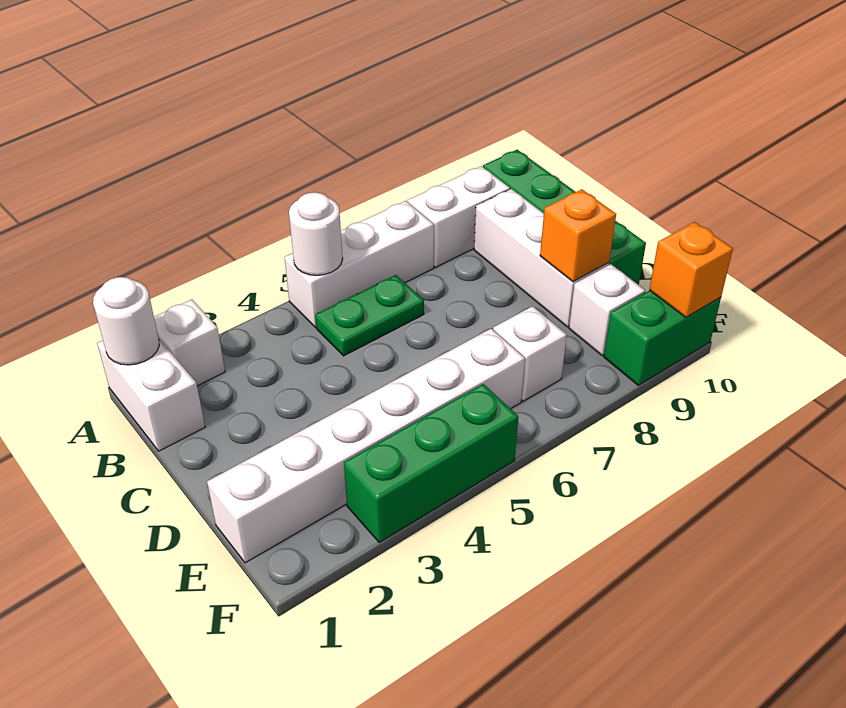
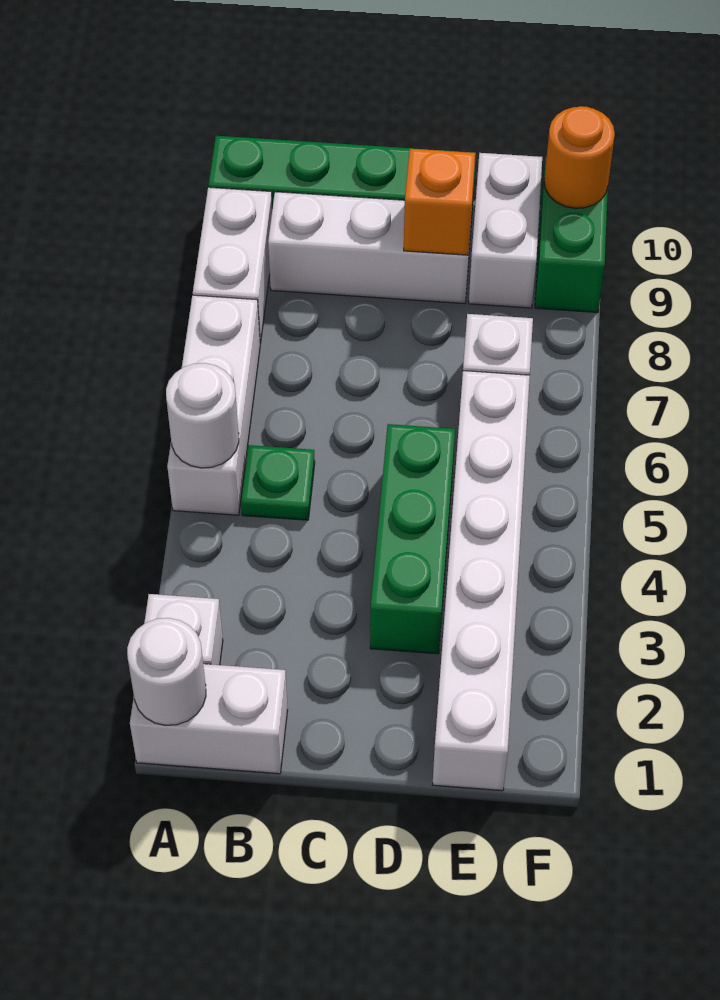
green 1x2 plate [315,275,424,356] -> green 1x1 plate [241,445,315,520]
white 1x1 brick [569,264,645,355] -> white 1x2 brick [469,153,542,308]
green 1x3 brick [344,384,518,543] -> green 1x3 brick moved to [370,424,455,654]
orange 1x1 brick [649,222,733,317] -> orange 1x1 round brick [544,106,615,208]

